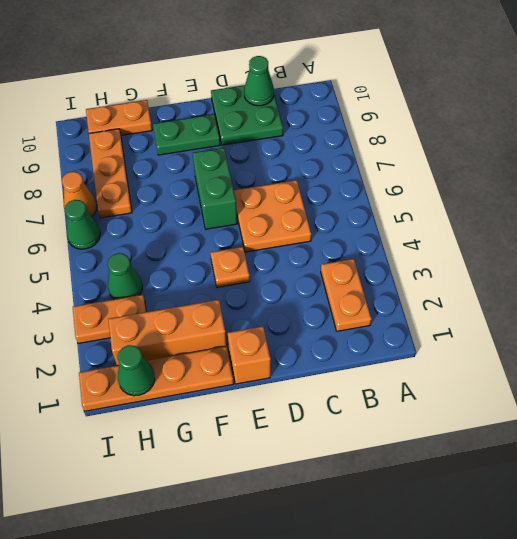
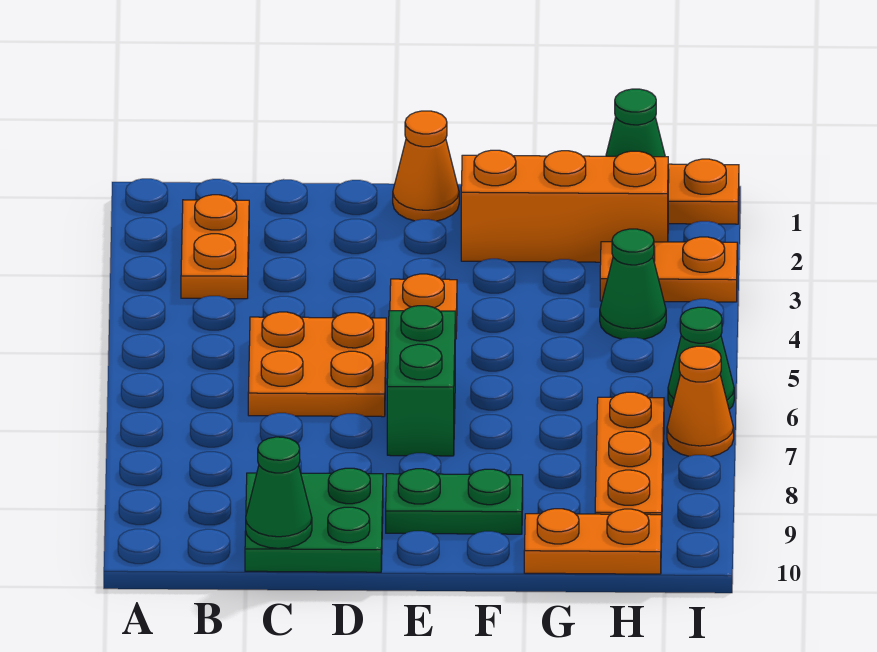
orange 1x1 brick [228,326,271,384] -> orange 1x1 cone [393,111,459,221]

